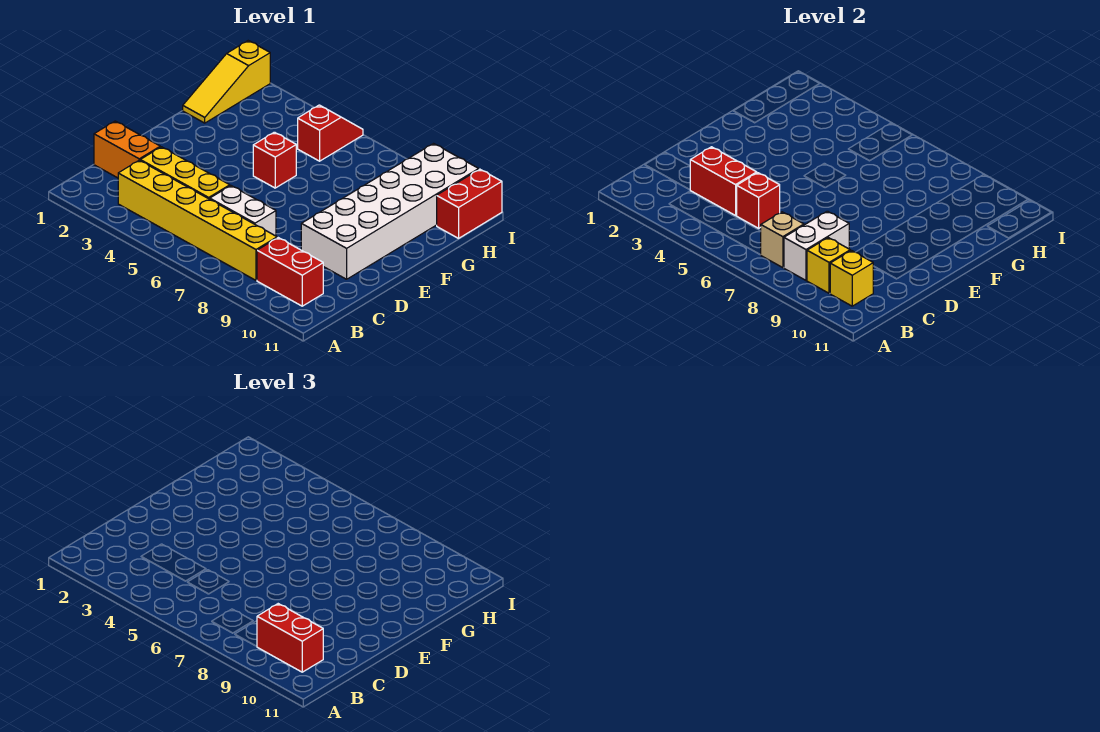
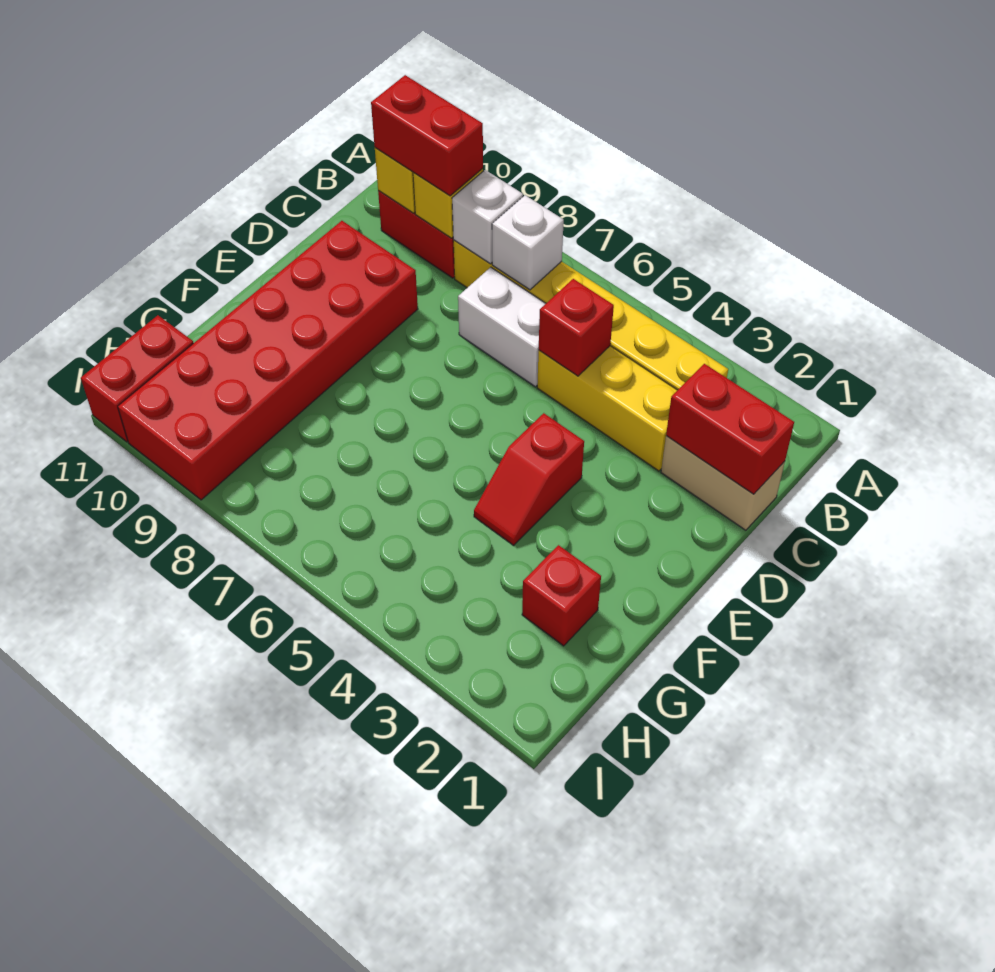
tan 1x1 brick [761,212,804,268] -> white 1x1 brick [492,195,564,290]
white 1x2 brick [784,211,849,280] -> white 1x1 brick [452,170,523,264]
orange 1x2 brick [94,121,160,178] -> tan 1x2 brick [661,436,785,530]
red 1x2 brick [690,147,757,215] -> red 1x2 brick moved to [666,364,794,494]
white 2x6 brick [301,144,479,279] -> red 2x6 brick [118,221,418,500]
red 1x1 brick [253,132,296,188] -> red 1x1 brick moved to [522,545,601,646]
yellow 1x3 slope [183,41,270,123] -> none
red 1x2 slope [298,105,363,161] -> red 1x2 slope moved to [474,413,584,545]

